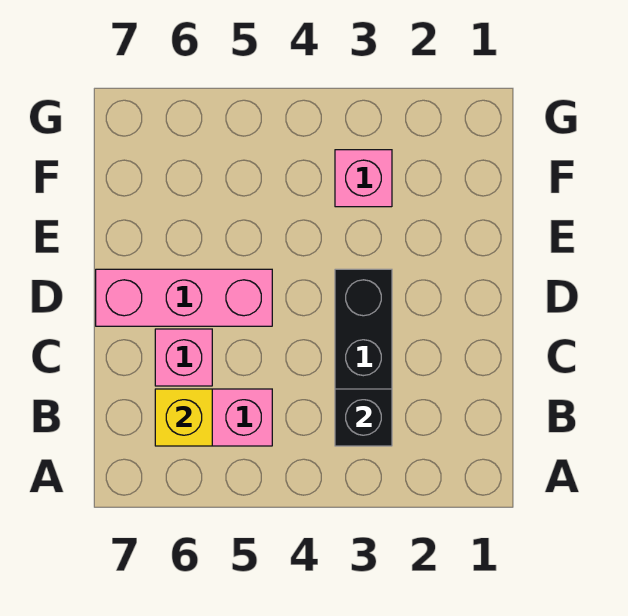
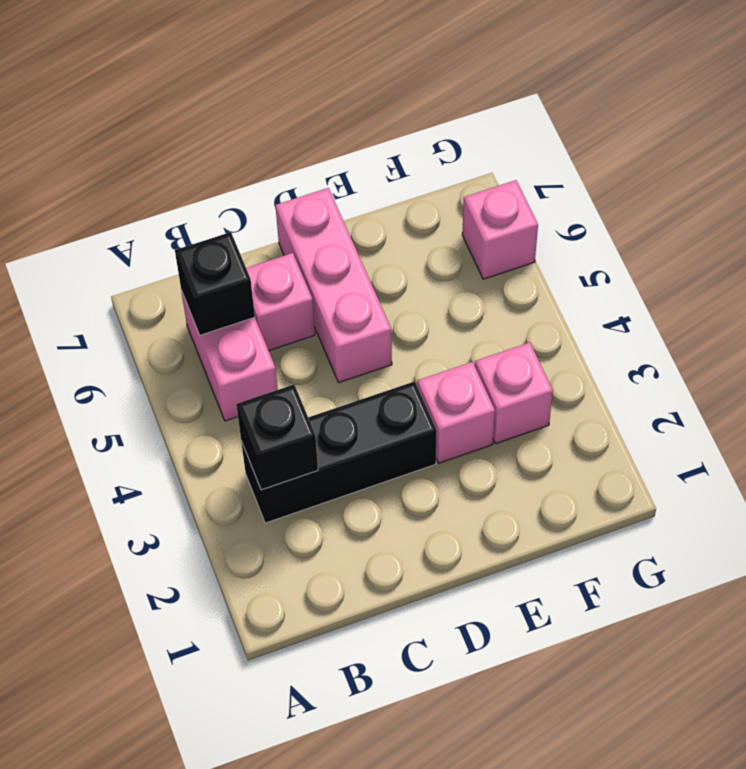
yellow 1x1 brick [155,389,212,446] -> black 1x1 brick [175,232,255,335]
none -> pink 1x1 brick [418,362,495,463]
none -> pink 1x1 brick [462,180,538,279]

